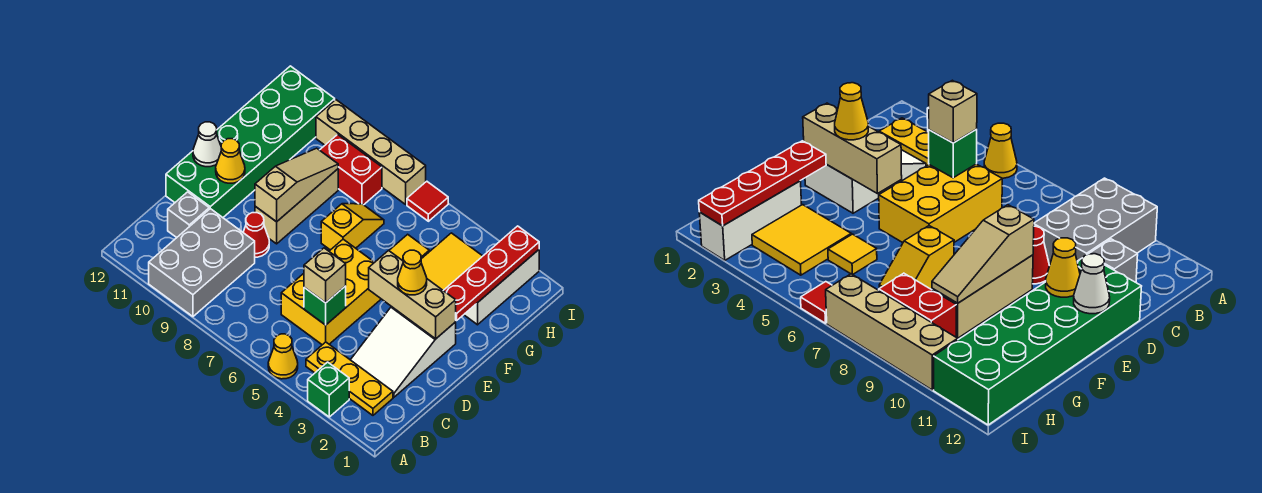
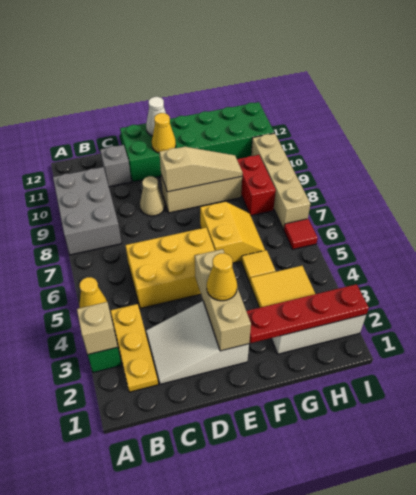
grey 2x3 brick [149,209,255,316] -> grey 2x3 brick turned to [53,167,121,255]
green 1x1 brick [304,286,346,325] -> none
tan 1x1 brick [304,248,346,303] -> tan 1x1 brick moved to [77,302,117,355]
red 1x1 cone [243,213,269,257] -> tan 1x1 cone [140,176,165,216]
yellow 1x2 slope [321,204,384,250] -> yellow 2x2 slope [200,202,265,263]

